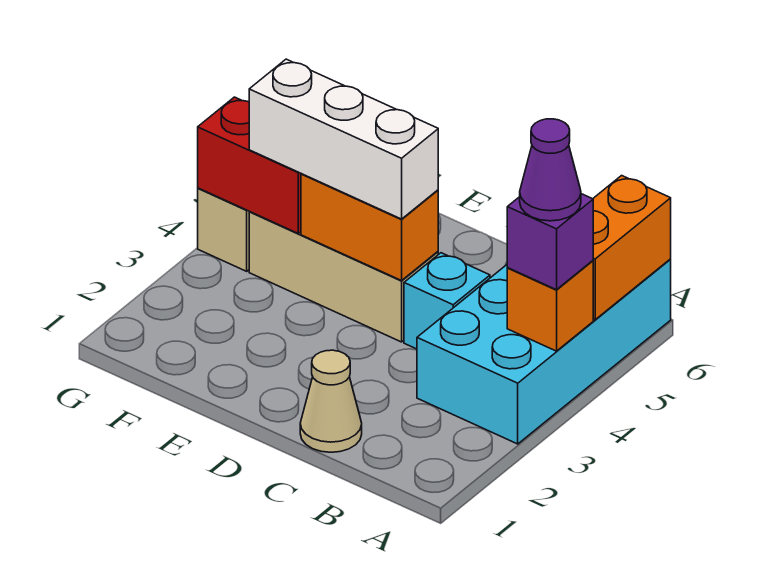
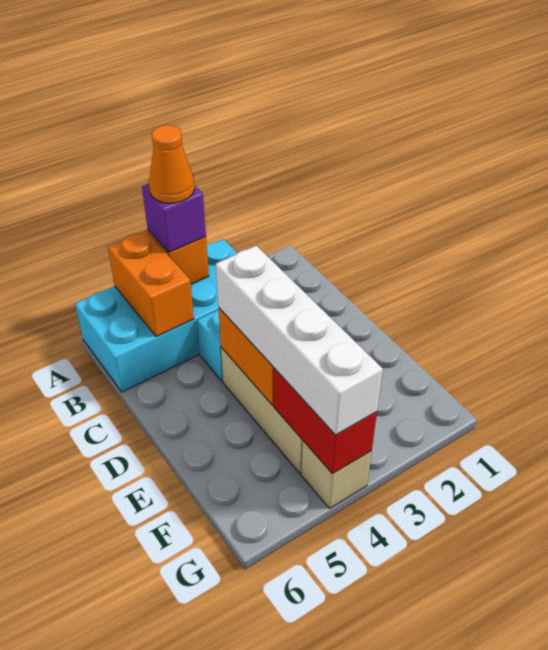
purple 1x1 cone [520,119,581,221] -> orange 1x1 cone [149,125,194,203]
orange 1x2 brick [593,176,671,320] -> orange 1x2 brick turned to [108,231,194,337]
tan 1x1 cone [300,350,362,452] -> none
white 1x3 brick [249,59,438,219] -> white 1x4 brick [216,246,383,435]

